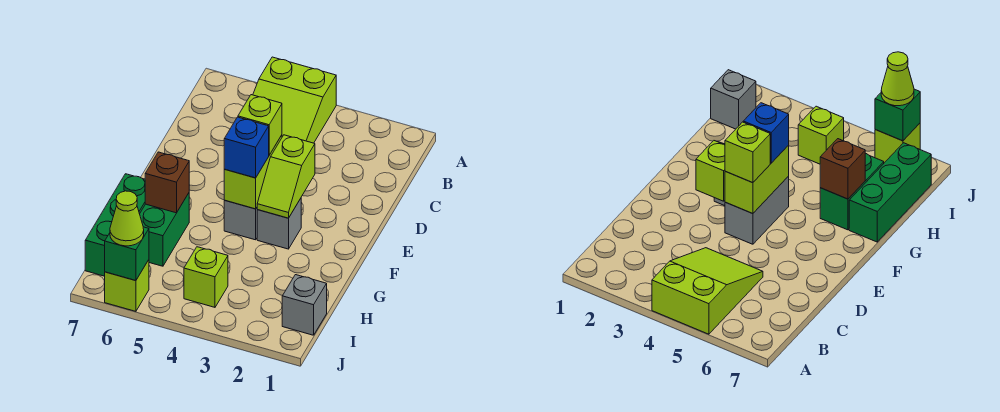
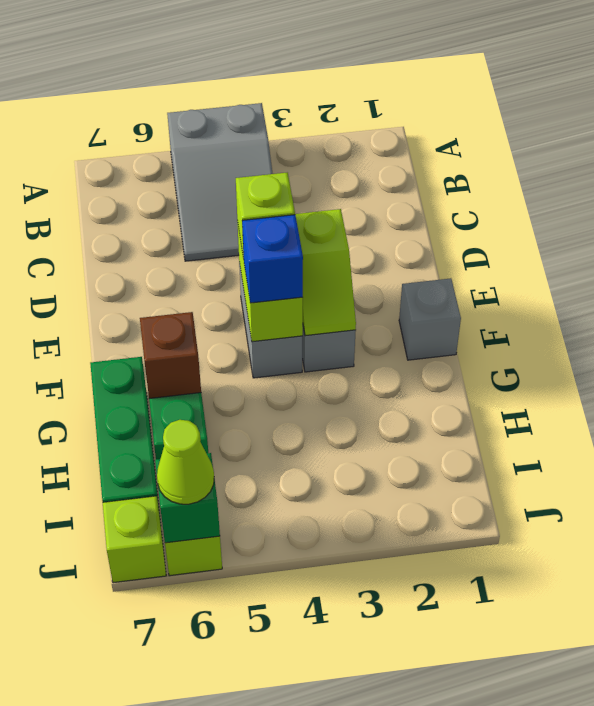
lime 2x3 slope [253,57,336,143] -> grey 2x3 slope [167,103,273,261]
grey 1x1 brick [282,275,327,335] -> grey 1x1 brick moved to [399,278,461,360]
lime 1x1 brick [184,247,228,307] -> lime 1x1 brick moved to [103,496,166,583]

